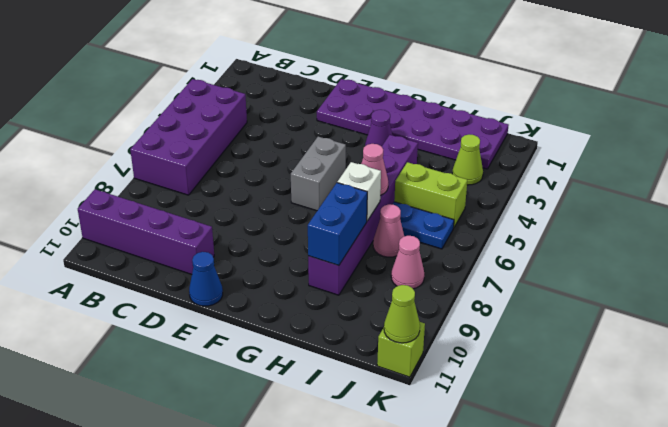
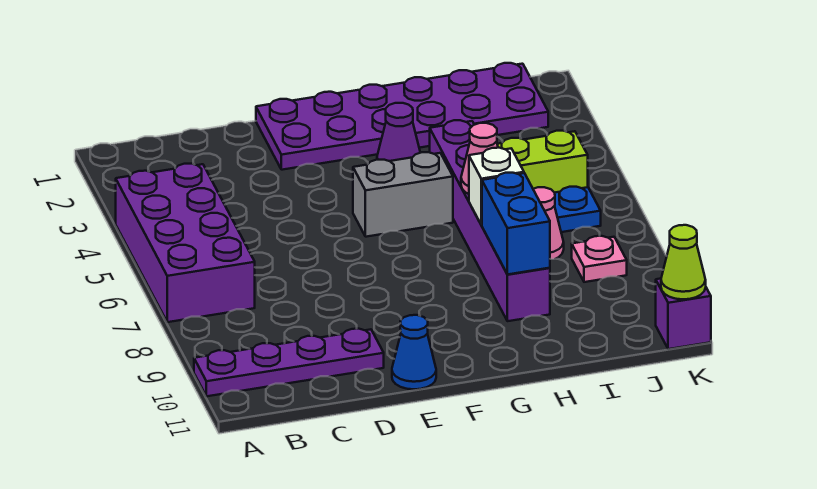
purple 1x4 brick [78,189,214,274] -> purple 1x4 plate [194,329,384,396]
grey 1x2 brick [291,137,346,211] -> grey 1x2 brick turned to [353,152,453,237]
lime 1x1 cone [452,134,483,185] -> none
pink 1x1 cone [391,236,424,289] -> pink 1x1 plate [572,236,627,282]
lime 1x1 brick [377,322,425,377] -> purple 1x1 brick [656,279,711,349]

